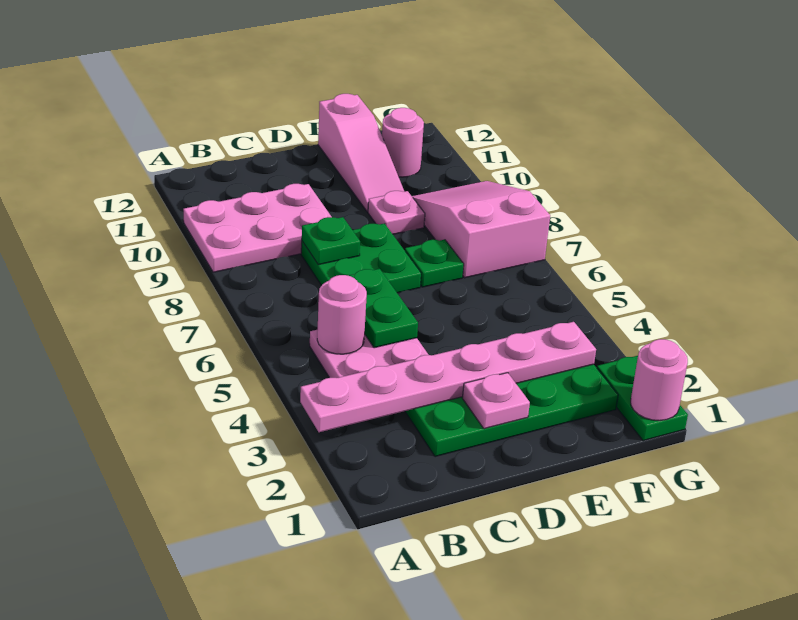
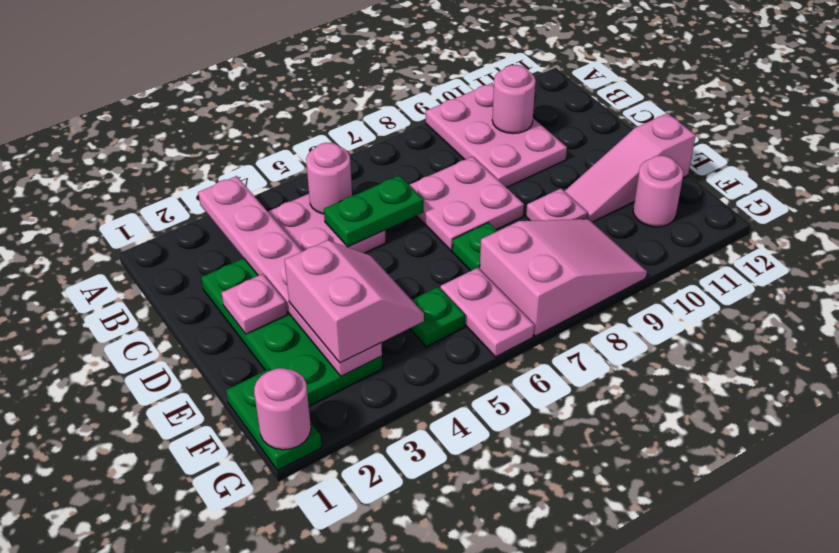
none -> pink 1x1 round brick [492,65,536,134]
green 2x2 plate [301,223,421,293] -> pink 2x2 plate [410,157,524,251]
green 1x1 plate [302,217,360,265] -> green 1x1 plate moved to [410,287,465,347]
none -> pink 2x2 slope [285,240,424,363]
none -> pink 1x2 plate [440,268,534,357]
green 1x2 plate [597,356,688,441] -> green 1x2 plate turned to [226,369,322,470]

